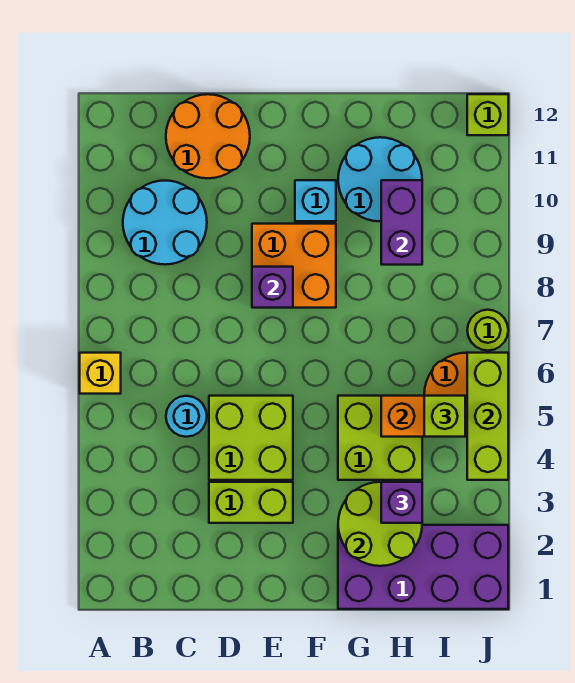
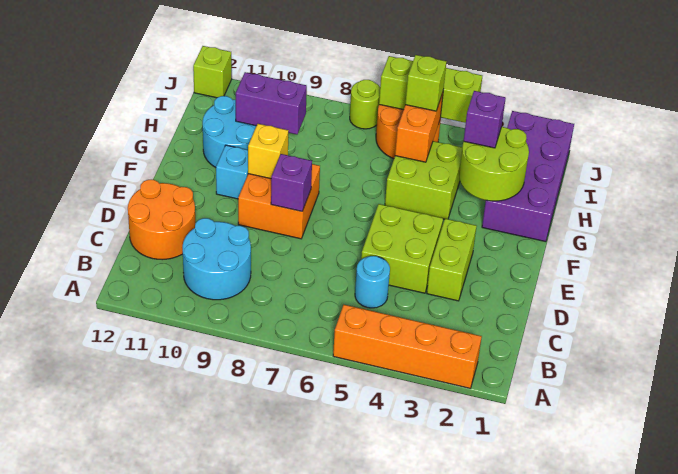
none -> orange 1x4 brick [333,305,482,388]
yellow 1x1 brick [80,353,121,394] -> yellow 1x1 brick moved to [248,124,289,179]

